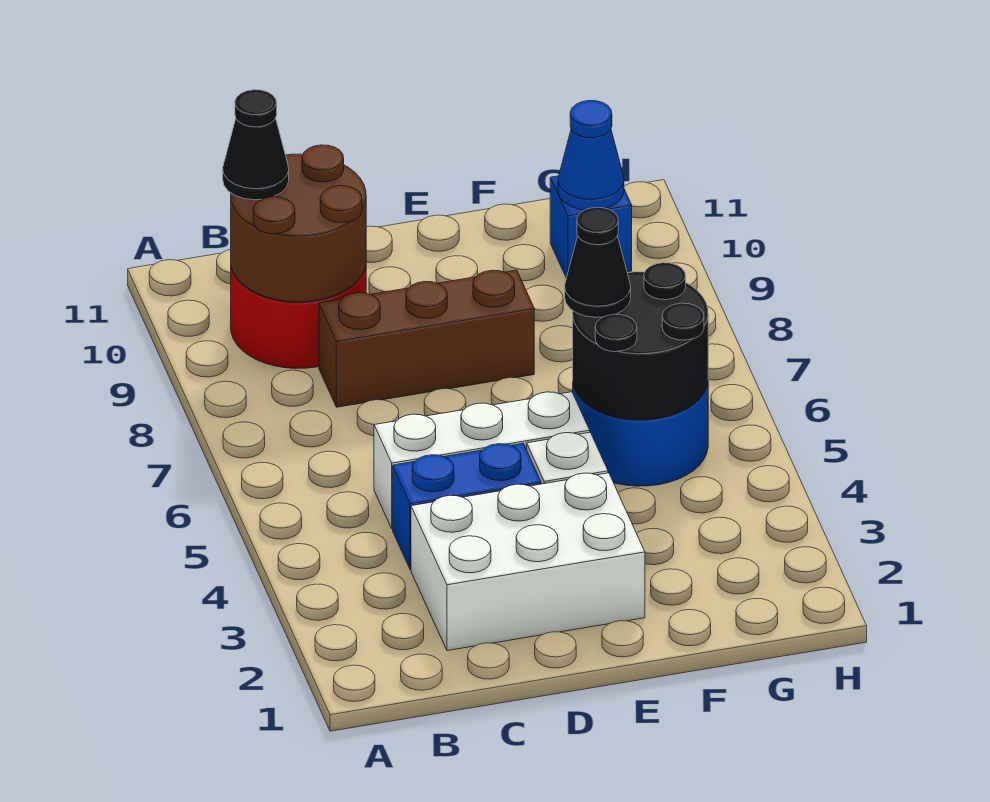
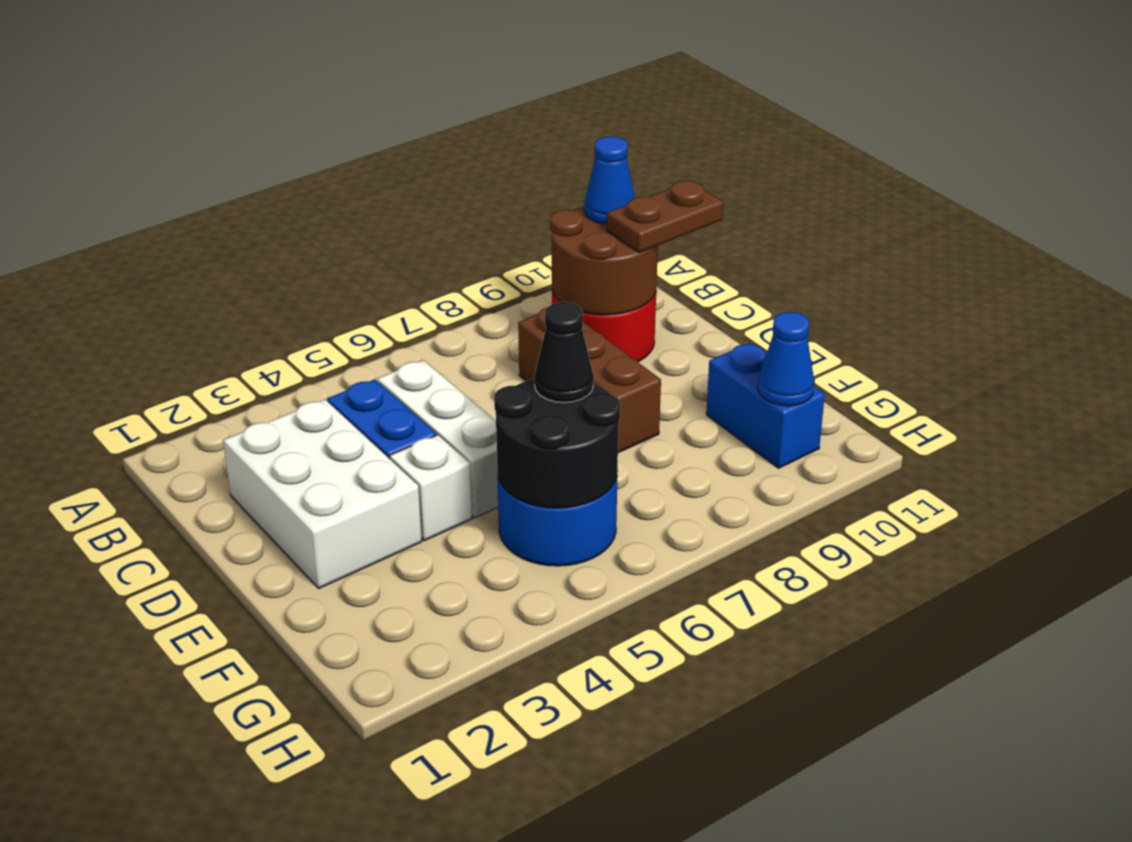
black 1x1 cone [223,90,289,200] -> blue 1x1 cone [584,136,635,224]
none -> brown 1x2 plate [607,181,723,252]
blue 1x1 brick [550,176,632,278] -> blue 1x2 brick [706,343,825,468]

